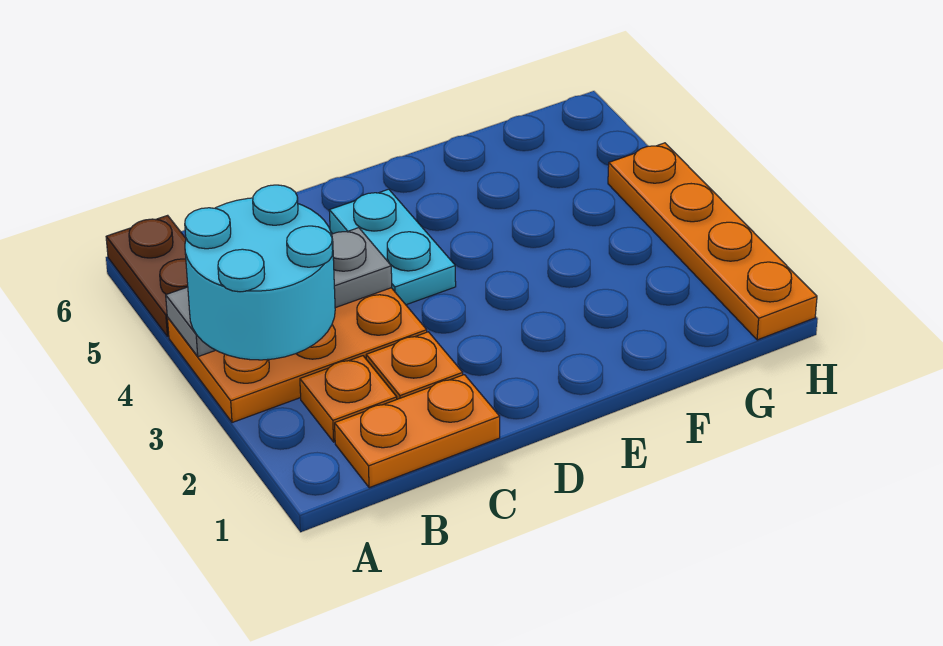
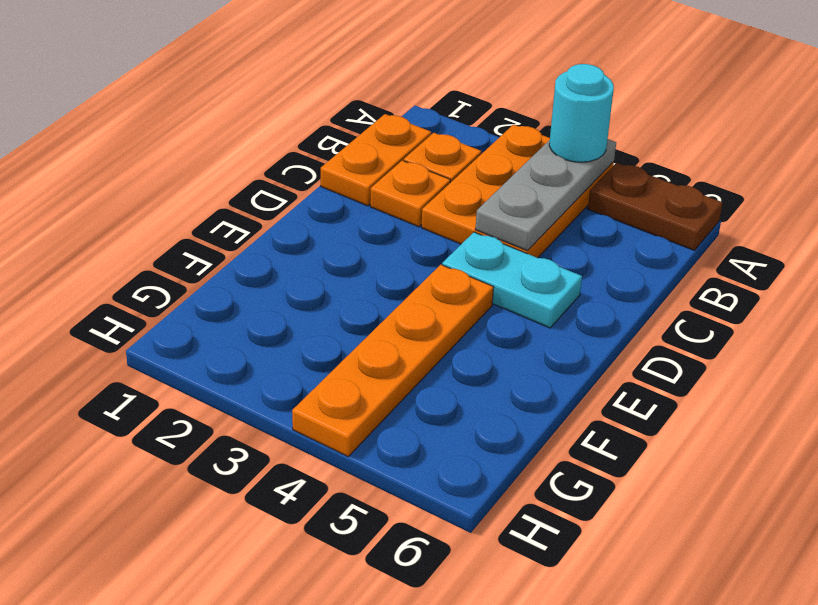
cyan 2x2 round brick [185,185,335,360] -> cyan 1x1 round brick [549,64,614,162]
orange 1x4 plate [608,143,817,340] -> orange 1x4 plate turned to [292,265,494,456]

